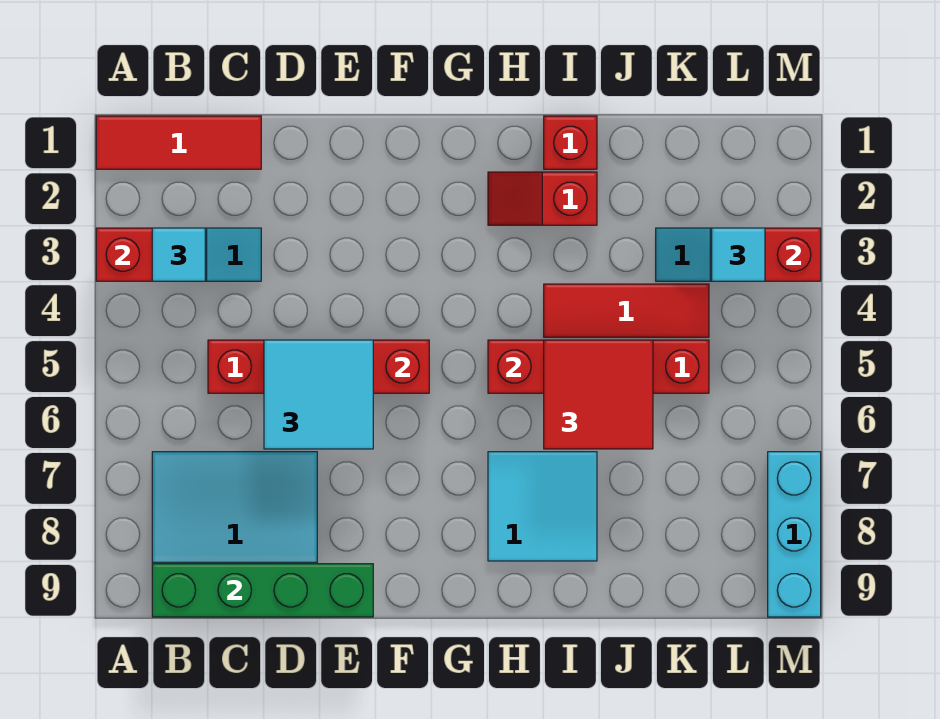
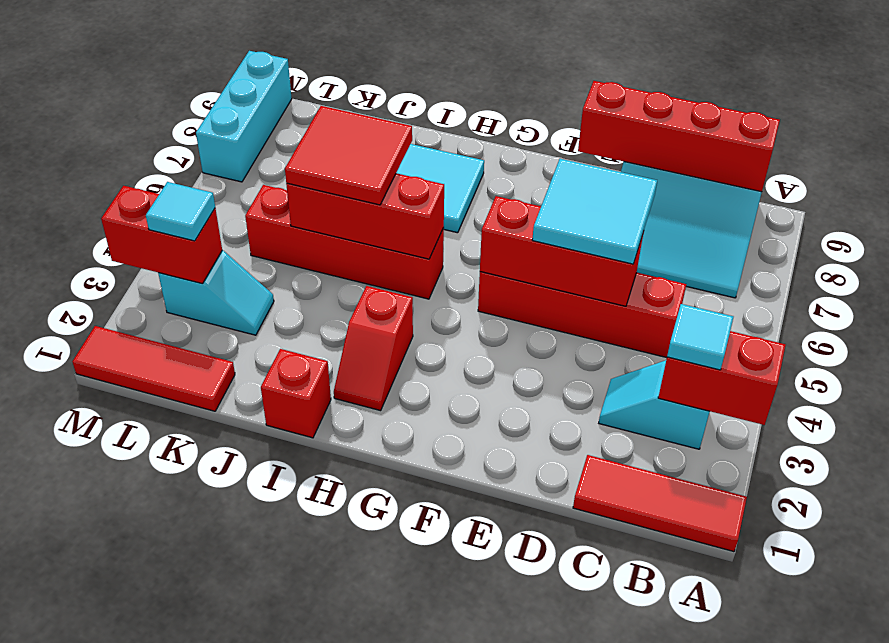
green 1x4 brick [152,564,373,617] -> red 1x4 brick [578,81,780,192]
red 1x2 slope [488,172,597,225] -> red 1x2 slope turned to [334,286,413,411]
red 1x3 tile [544,284,709,337] -> red 1x3 tile moved to [72,326,235,411]

